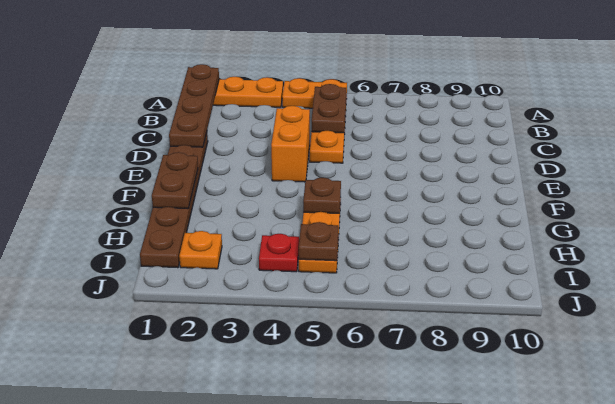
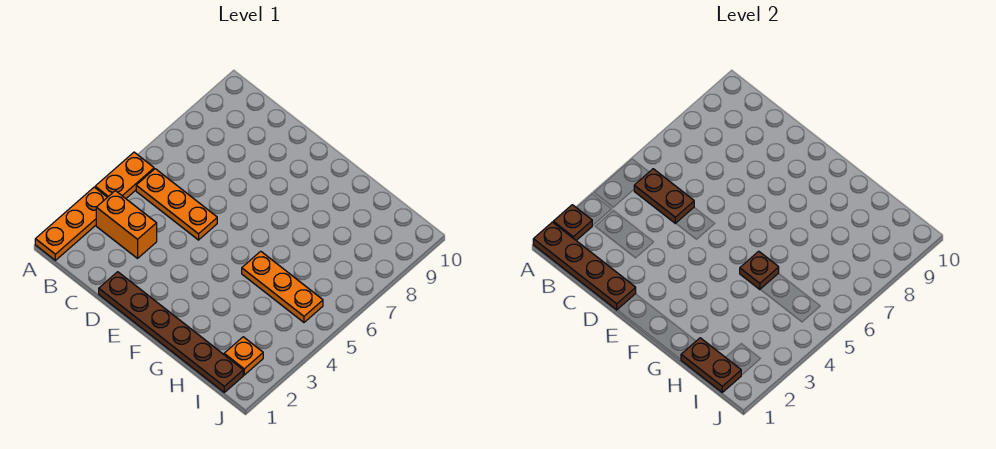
orange 1x2 brick [271,106,310,182] -> orange 1x2 brick moved to [96,191,157,258]
brown 1x2 plate [152,152,198,209] -> brown 1x2 plate moved to [681,338,741,392]
red 1x1 plate [259,234,299,272] -> none
brown 1x1 plate [299,222,338,261] -> brown 1x1 plate moved to [553,205,592,240]

